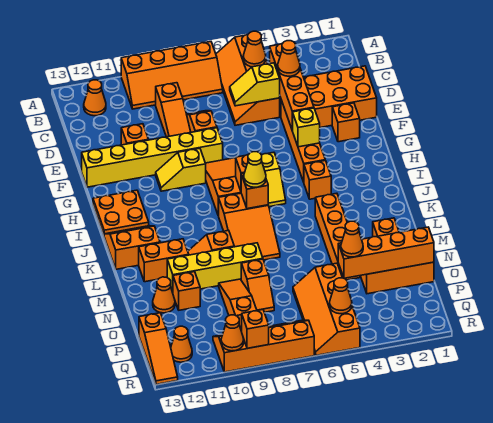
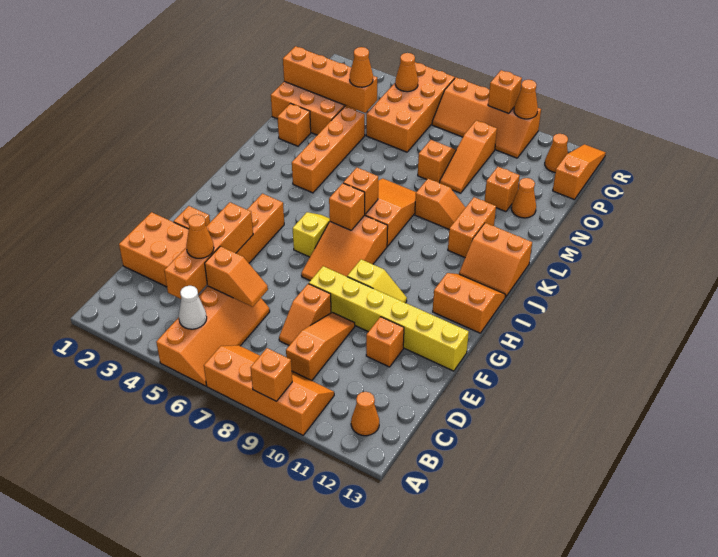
orange 1x1 cone [243,31,266,67] -> white 1x1 cone [179,286,207,329]
yellow 1x2 slope [230,63,280,106] -> orange 1x2 slope [205,246,268,307]
yellow 1x1 brick [292,108,320,147] -> none
orange 2x2 plate [93,190,149,235] -> orange 2x2 slope [433,273,505,333]
orange 1x1 brick [304,161,331,199] -> orange 1x1 brick moved to [251,348,292,401]
yellow 1x1 cone [244,152,266,187] -> none
orange 1x2 brick [139,239,189,282] -> orange 1x2 brick turned to [448,197,496,258]
yellow 1x4 brick [167,243,263,292] -> none
orange 2x4 slope [293,263,360,355] -> orange 2x4 brick [366,62,455,152]

